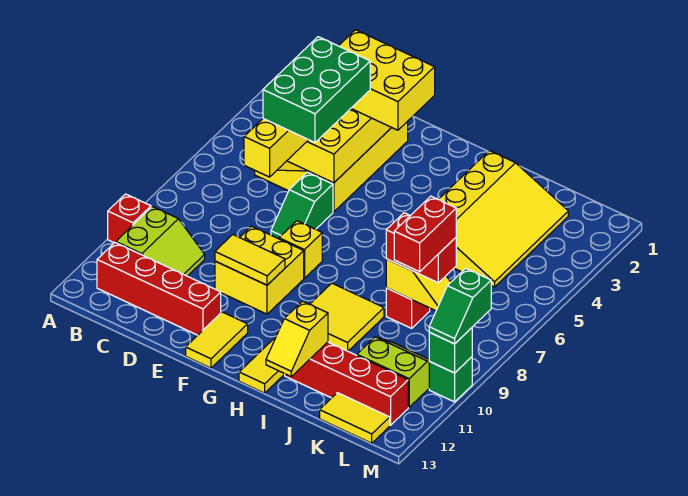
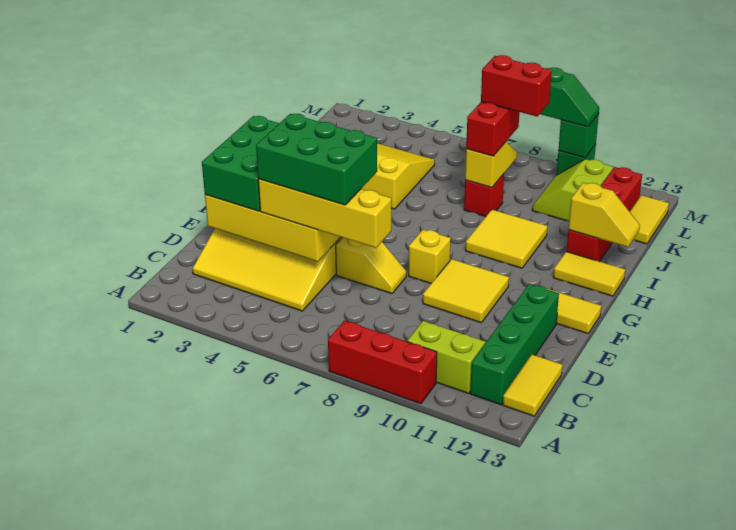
red 1x1 brick [108,194,151,243] -> red 1x3 brick [328,321,437,404]
red 1x4 brick [97,242,221,335] -> green 1x4 brick [470,284,559,405]
yellow 2x3 brick [339,30,435,130] -> green 2x3 brick [202,116,279,211]
green 1x2 slope [271,172,333,239] -> yellow 1x2 slope [336,238,407,294]
yellow 2x2 brick [215,226,304,314] -> yellow 2x2 tile [423,259,509,323]
yellow 1x2 tile [215,235,285,285] -> yellow 1x2 tile moved to [503,355,562,416]

